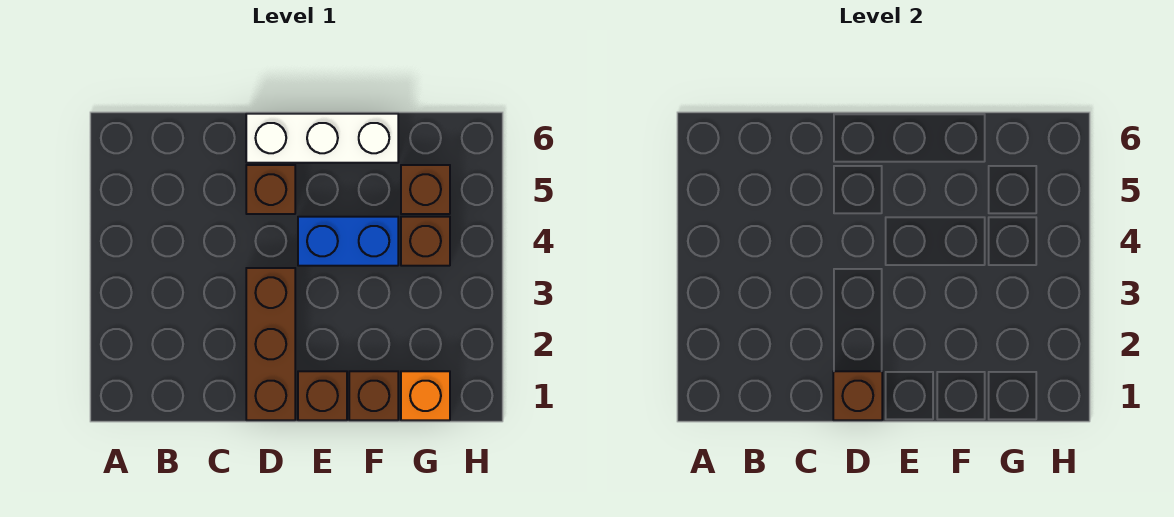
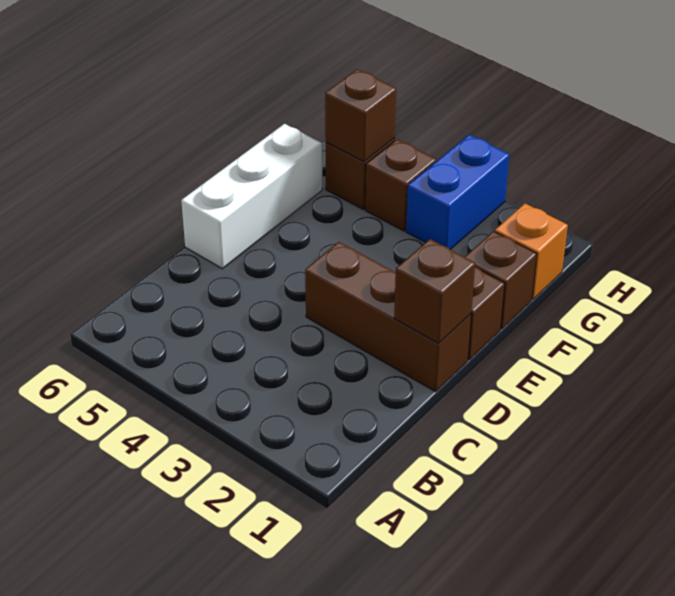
brown 1x1 brick [246,165,295,214] -> brown 1x1 brick moved to [325,69,396,162]
blue 1x2 brick [298,217,398,266] -> blue 1x2 brick moved to [406,135,509,249]

